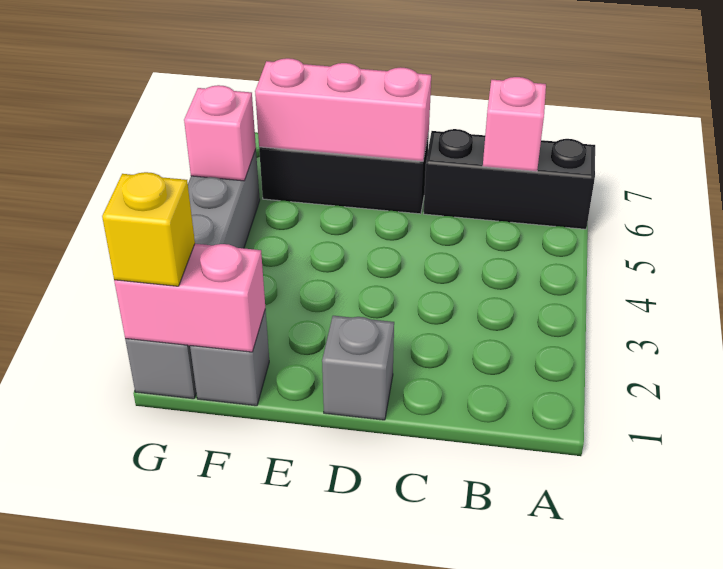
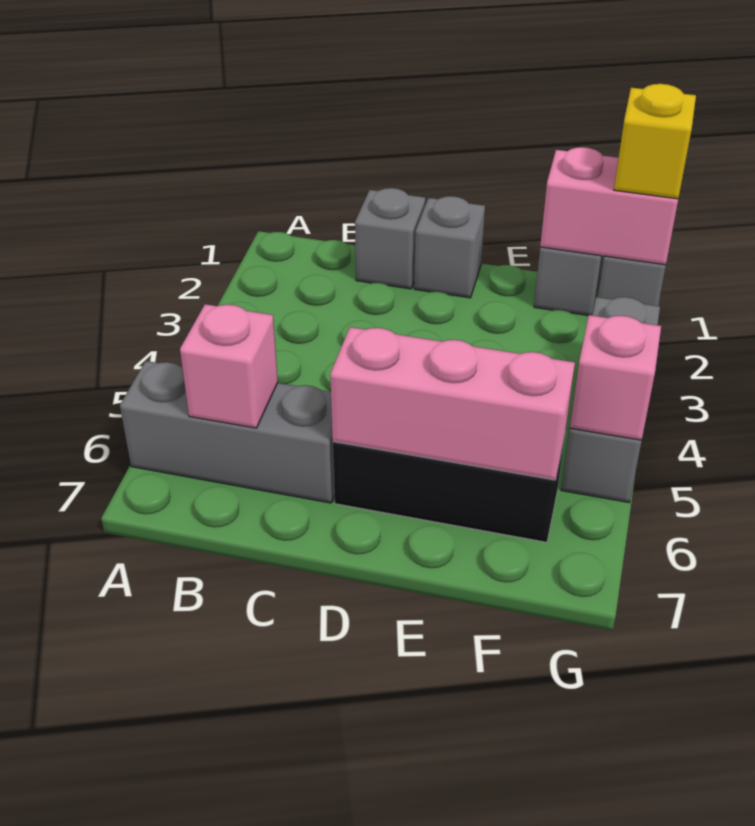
black 1x3 brick [424,129,595,229] -> grey 1x3 brick [120,361,334,503]
none -> grey 1x1 brick [355,188,425,289]

